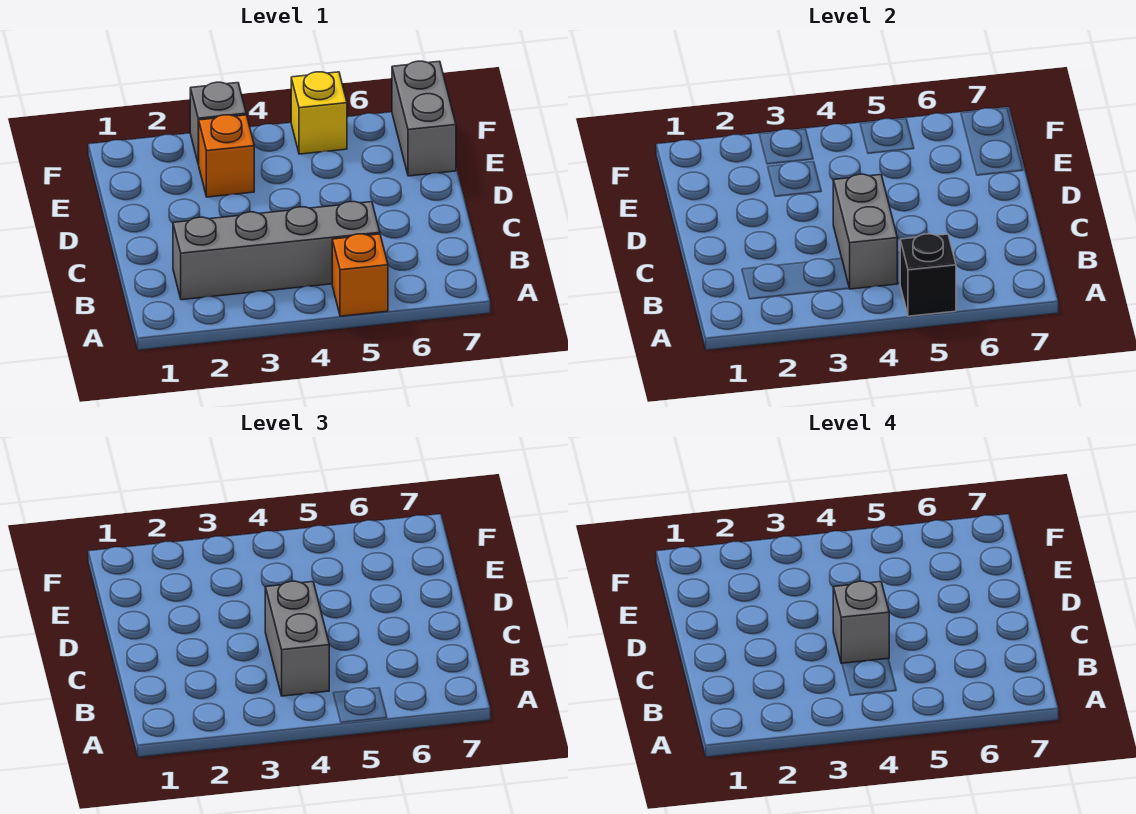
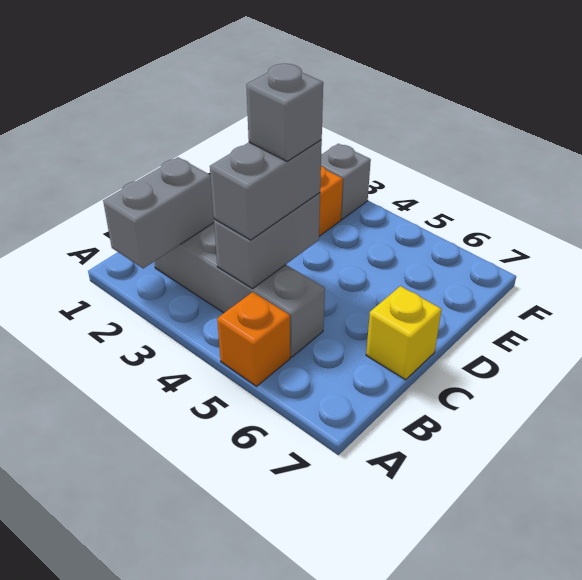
black 1x1 brick [900,234,956,316] -> none
grey 1x2 brick [392,61,456,176] -> grey 1x2 brick moved to [103,157,214,269]
yellow 1x1 brick [291,72,347,154] -> yellow 1x1 brick moved to [366,286,442,380]

